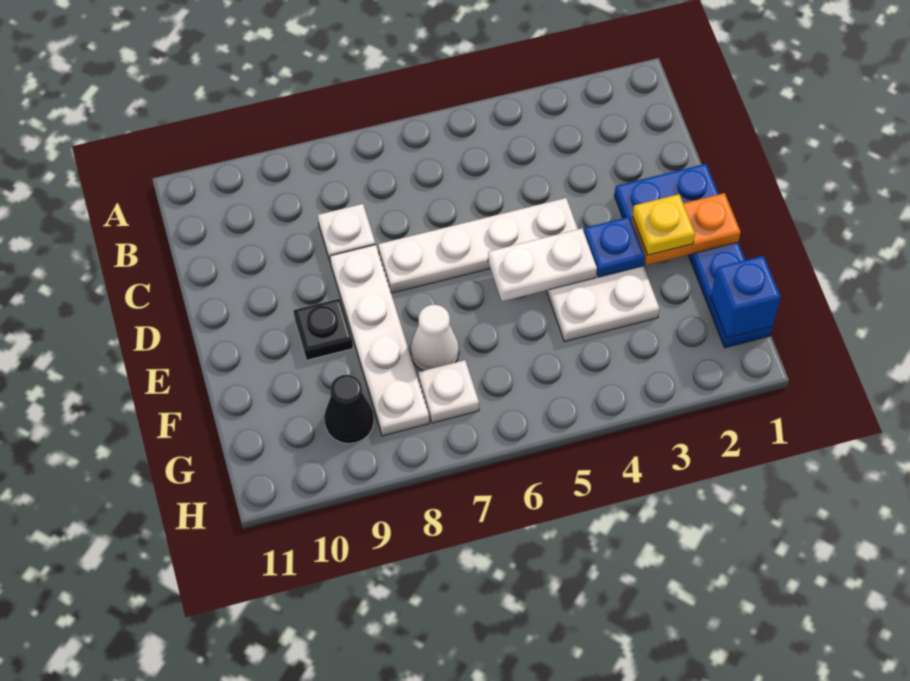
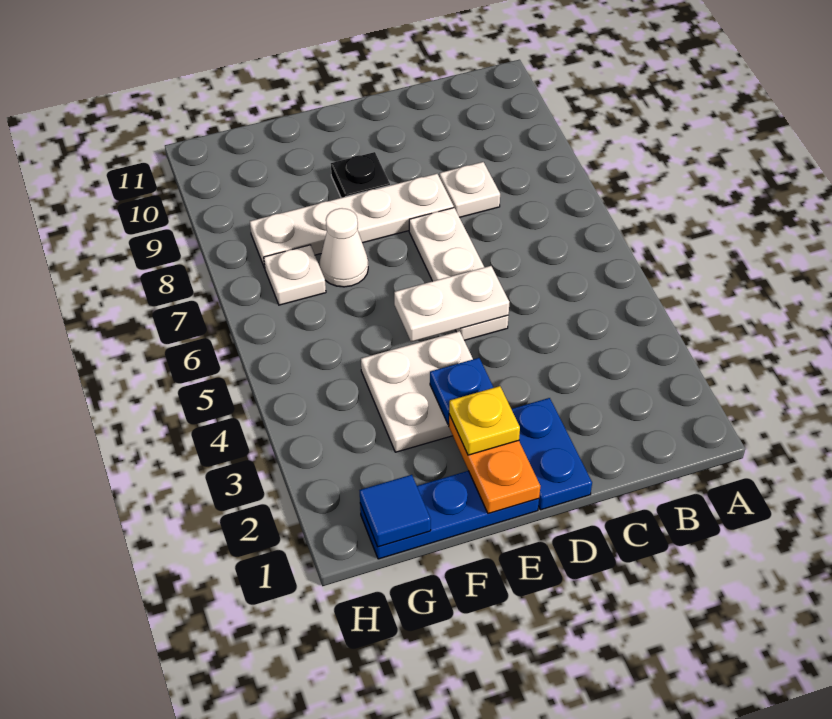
white 1x4 plate [378,198,578,293] -> white 1x3 plate [409,208,509,340]
white 1x2 plate [488,229,597,301] -> white 1x2 plate turned to [394,266,509,342]
blue 1x1 brick [711,256,781,338] -> blue 1x1 tile [360,475,431,547]
black 1x1 cone [324,375,374,444] -> none

